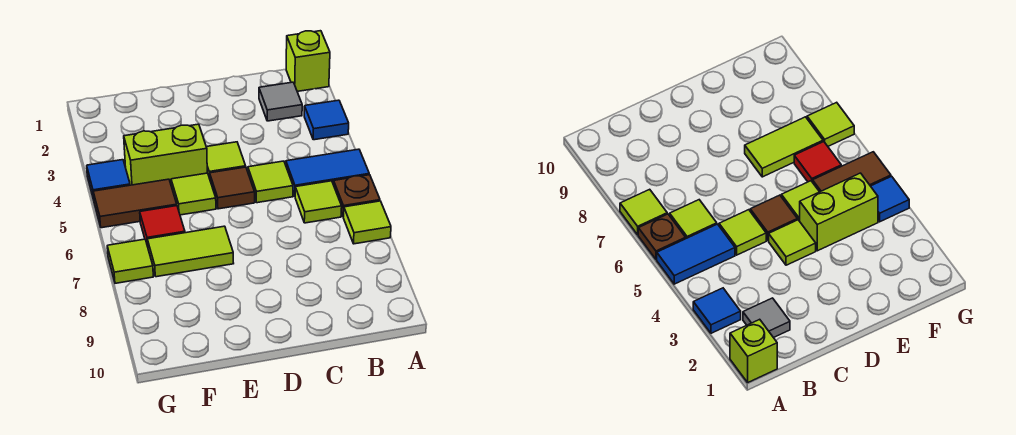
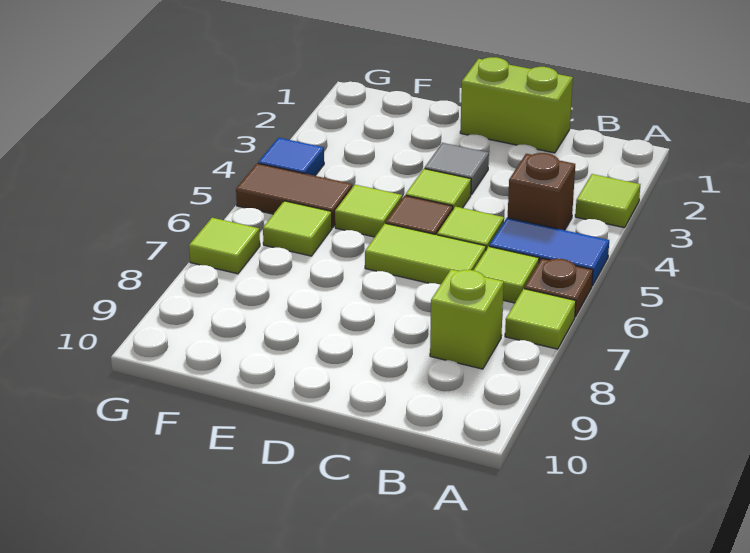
lime 1x1 brick [286,31,330,91] -> lime 1x1 brick moved to [430,269,504,369]
blue 1x1 tile [304,100,349,140] -> lime 1x1 tile [575,174,640,228]
grey 1x1 tile [259,82,302,121] -> grey 1x1 tile moved to [425,143,489,195]
none -> brown 1x1 brick [508,153,575,230]
lime 1x2 brick [124,124,207,185] -> lime 1x2 brick moved to [460,57,573,153]
lime 1x2 tile [147,226,234,277] -> lime 1x2 tile moved to [365,223,486,285]
red 1x1 tile [140,206,185,246] -> lime 1x1 tile [263,201,332,256]

